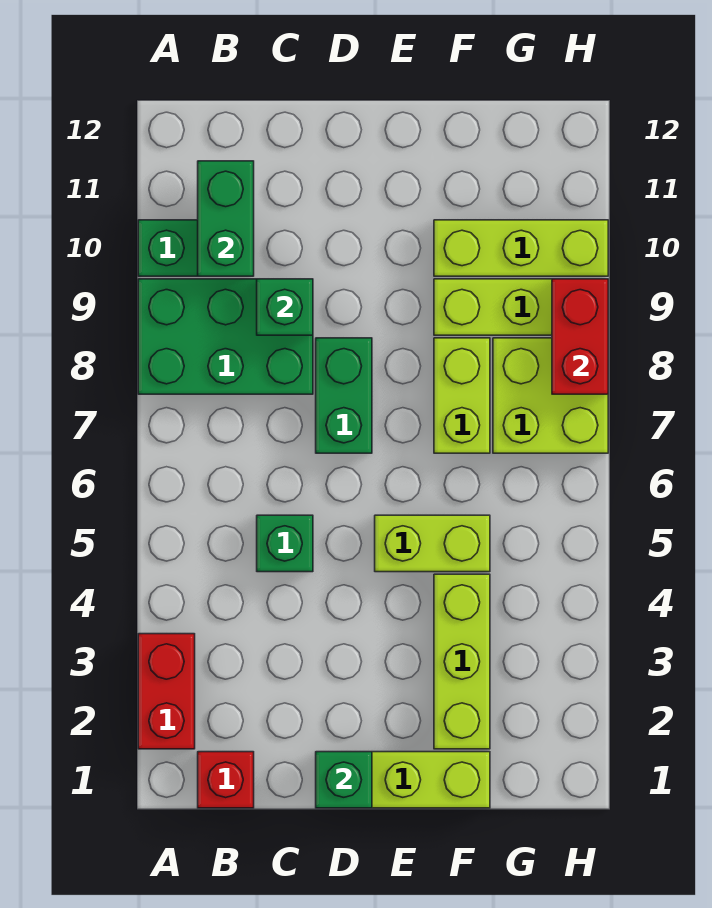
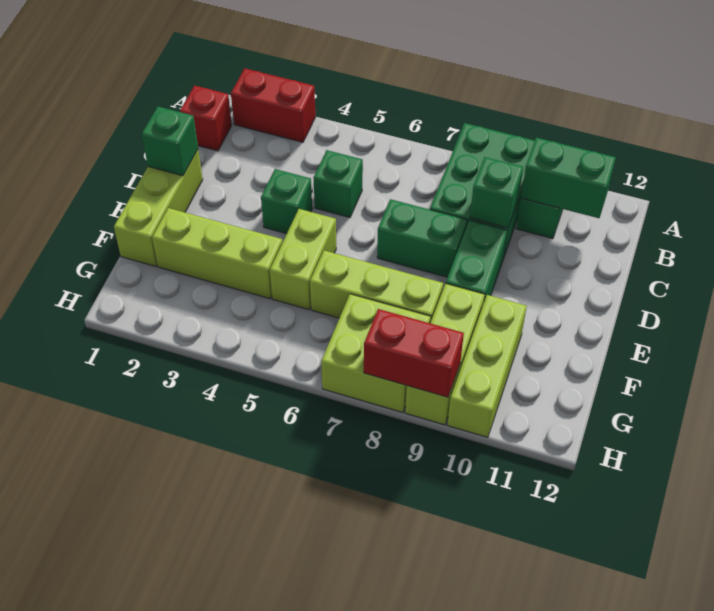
none -> green 1x1 brick [261,169,312,234]
none -> green 1x2 brick [446,220,508,301]
lime 1x2 brick [434,338,490,453] -> lime 1x3 brick [310,251,443,322]

